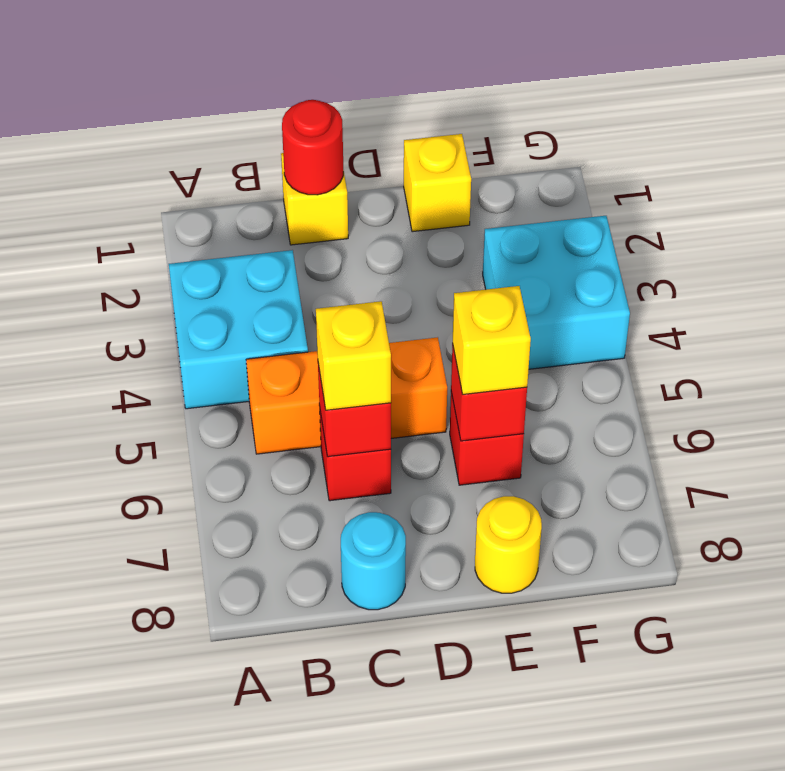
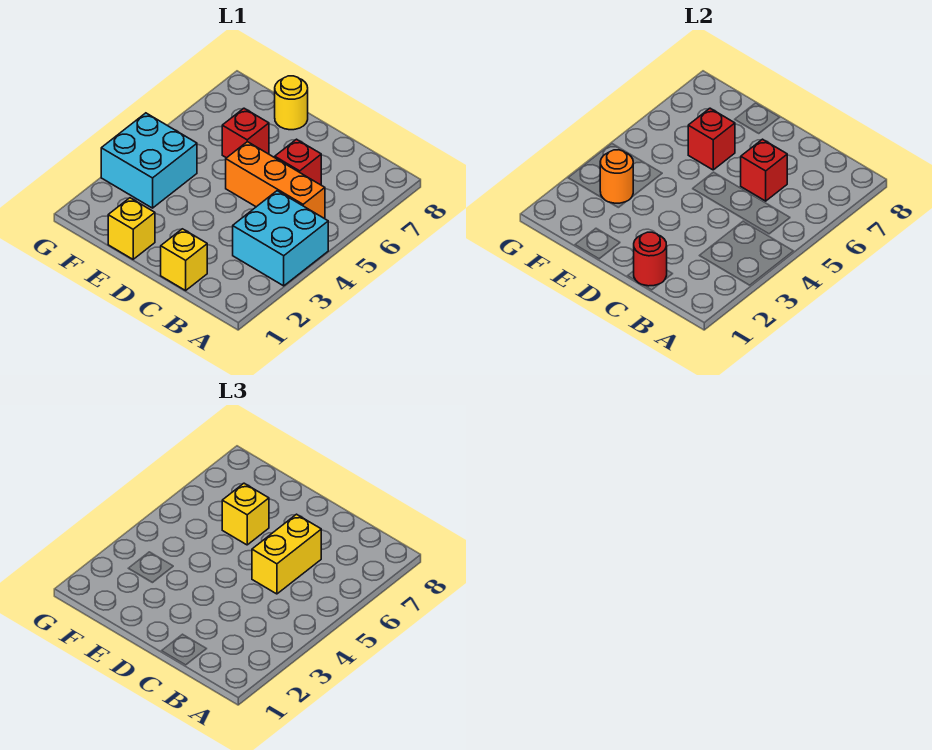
yellow 1x1 brick [316,301,391,410] -> yellow 1x2 brick [252,514,321,594]
cyan 1x1 round brick [341,512,406,610] -> none
none -> orange 1x1 round brick [600,150,633,203]

